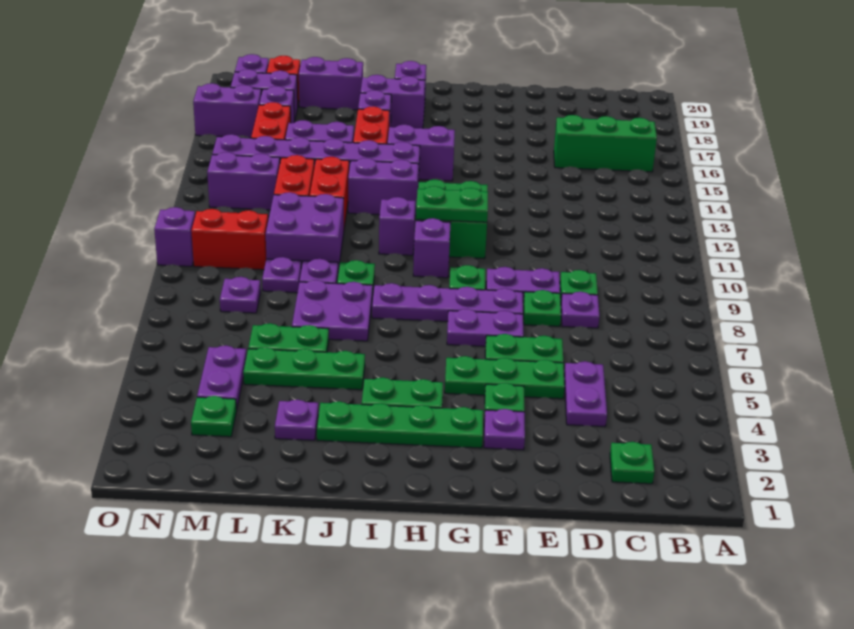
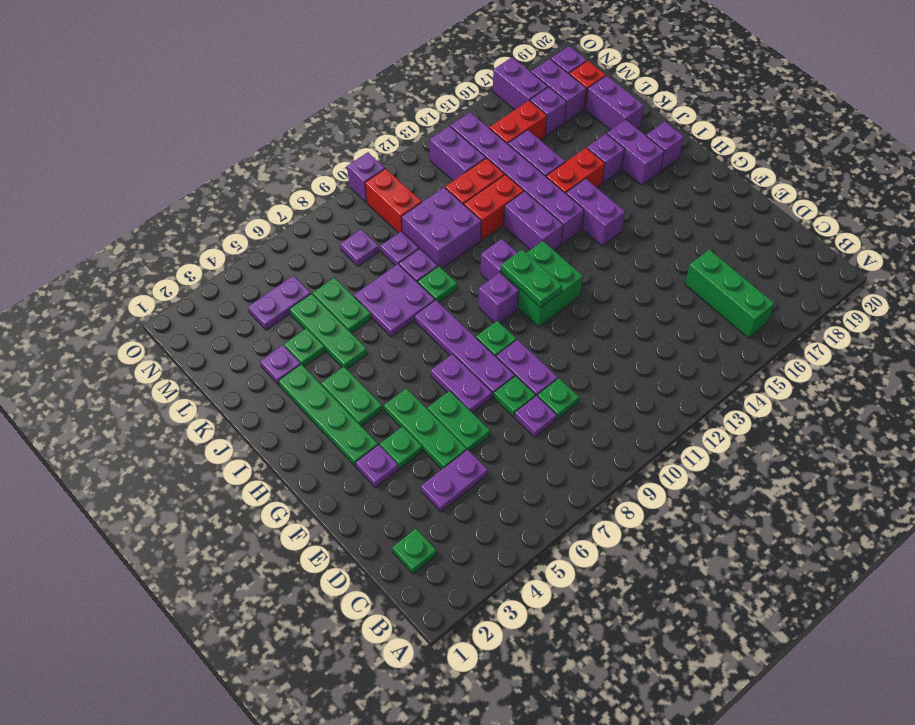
green 1x1 plate [191,396,237,437] -> green 1x1 plate moved to [284,328,325,367]

